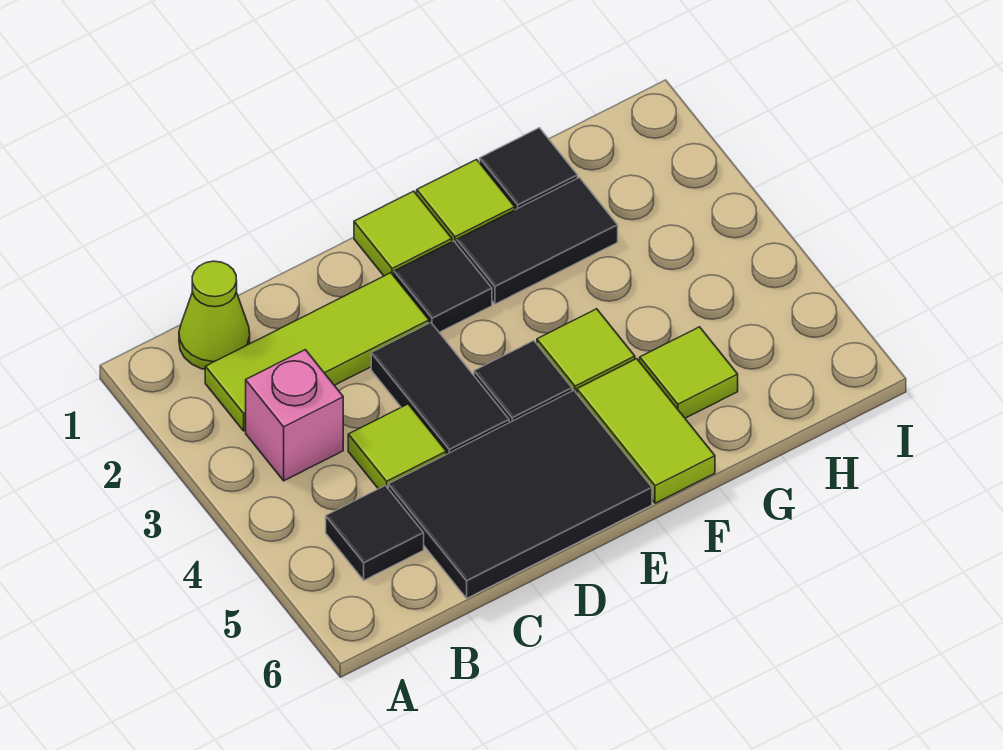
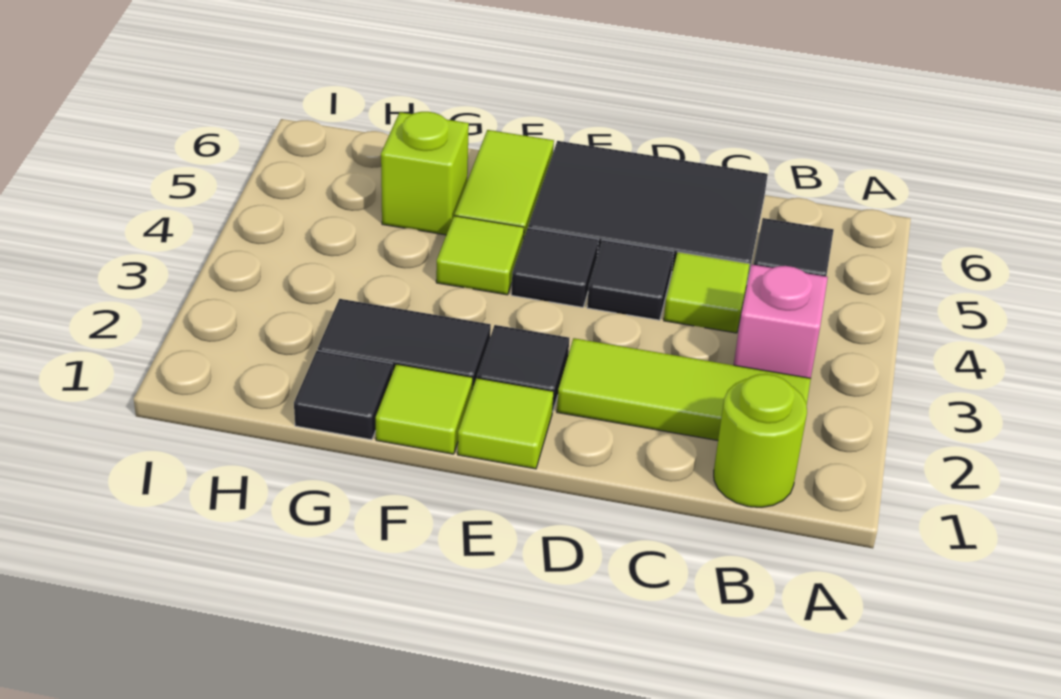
lime 1x1 cone [179,261,250,369] -> lime 1x1 round brick [714,374,807,507]
black 1x2 tile [371,323,509,454] -> black 1x1 tile [587,240,674,320]
lime 1x1 tile [640,327,738,418] -> lime 1x1 brick [381,112,469,235]

